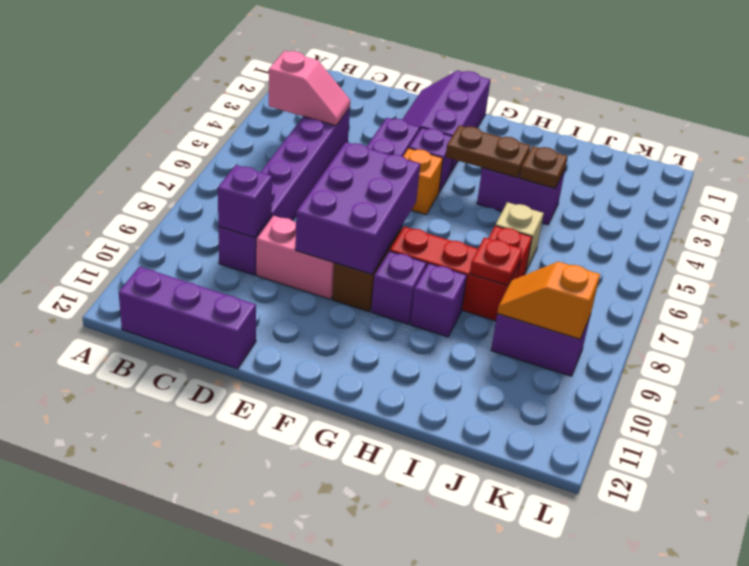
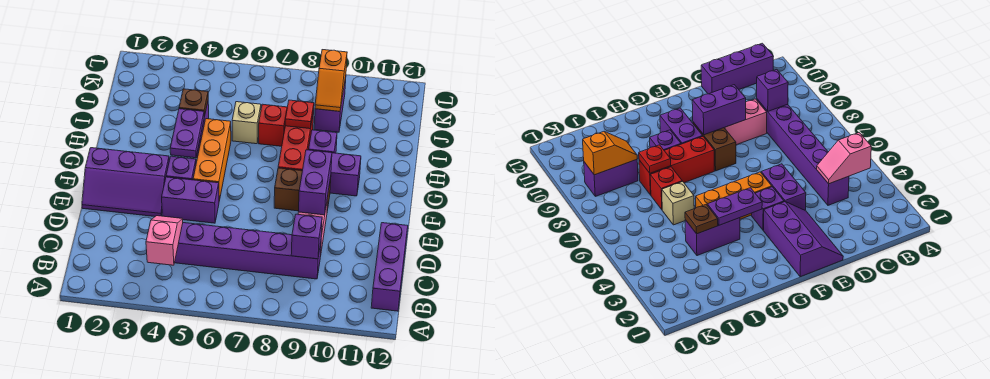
purple 2x3 brick [295,142,420,274] -> purple 1x2 brick [299,150,332,215]
orange 1x1 brick [403,148,443,215] -> orange 1x3 brick [193,119,231,201]
brown 1x2 plate [445,125,530,178] -> purple 1x2 plate [170,109,204,158]
purple 1x1 brick [371,251,427,324] -> purple 1x2 brick [330,153,361,196]

